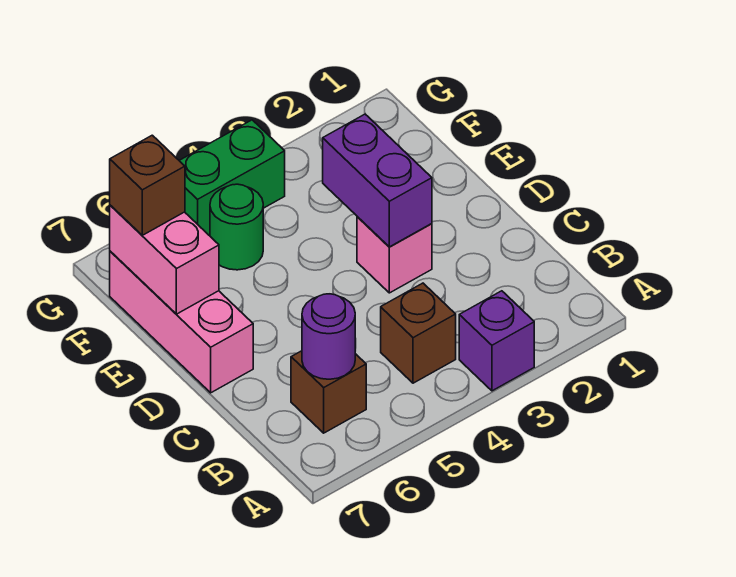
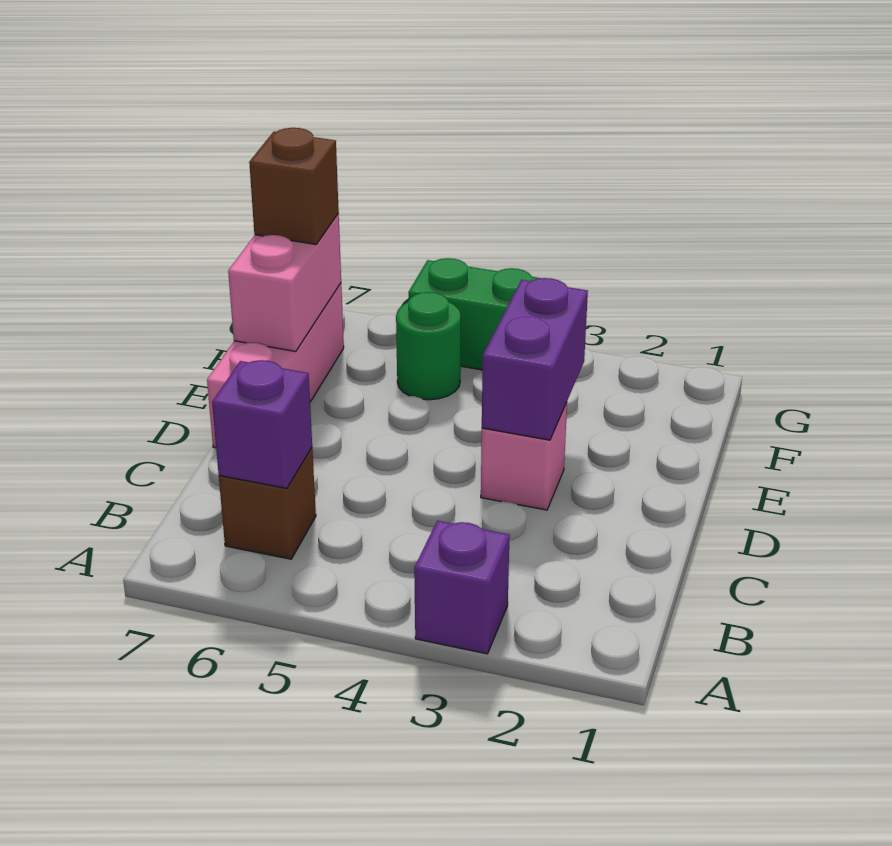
brown 1x1 brick [381,283,456,383] -> none
purple 1x1 round brick [302,294,355,379] -> purple 1x1 brick [212,360,312,488]

